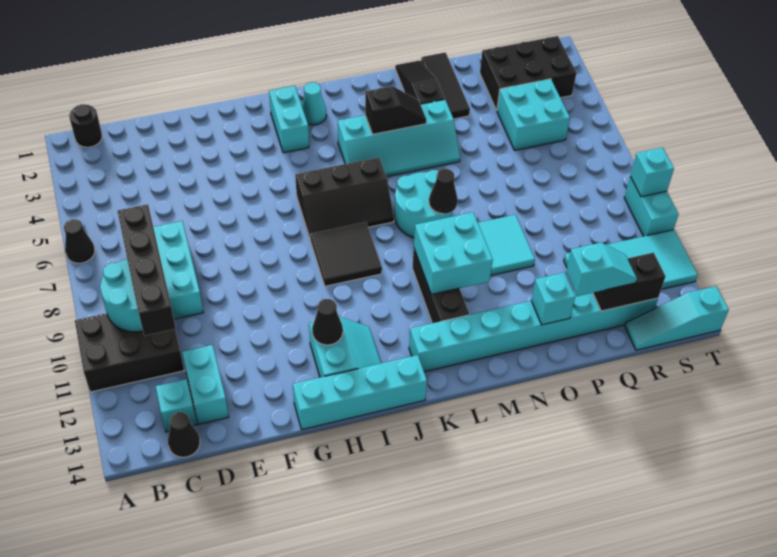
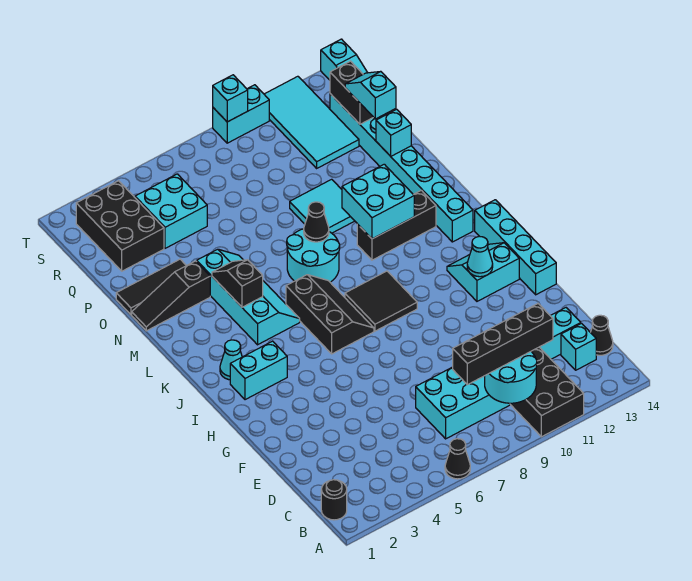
black 1x1 cone [312,299,343,345] -> cyan 1x1 cone [467,236,493,277]

